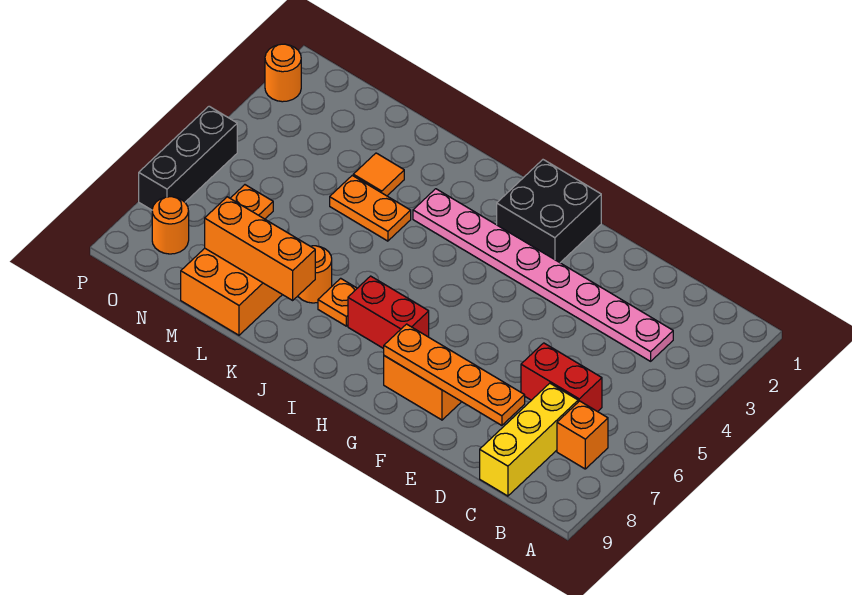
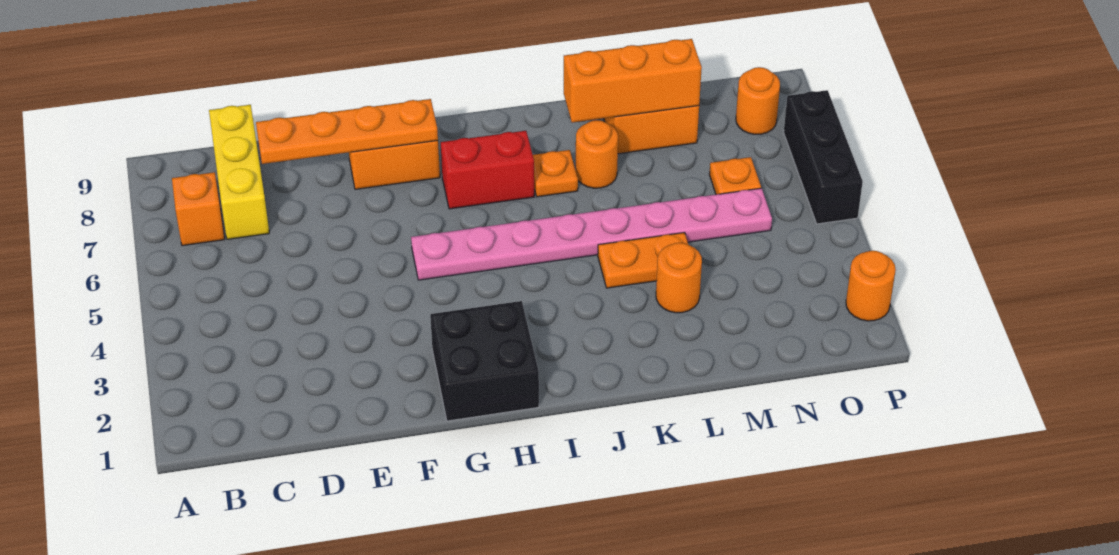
pink 1x8 plate [413,189,673,361] -> pink 1x8 plate moved to [411,188,772,280]
red 1x2 brick [521,343,602,412] -> none
orange 1x1 tile [353,153,404,196] -> orange 1x1 round brick [656,243,702,313]

